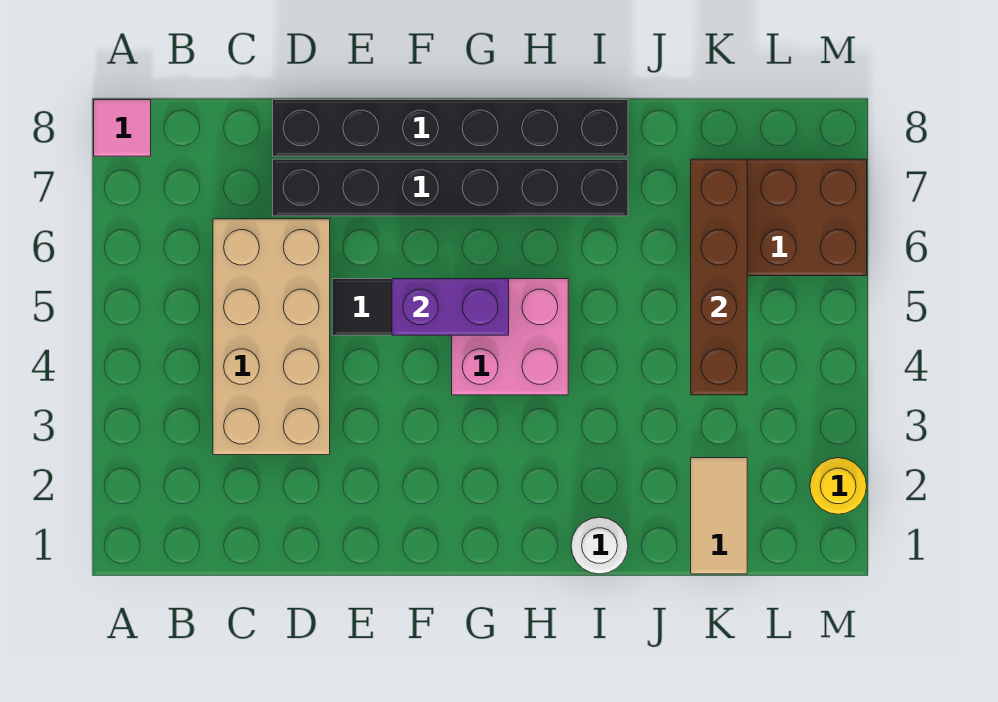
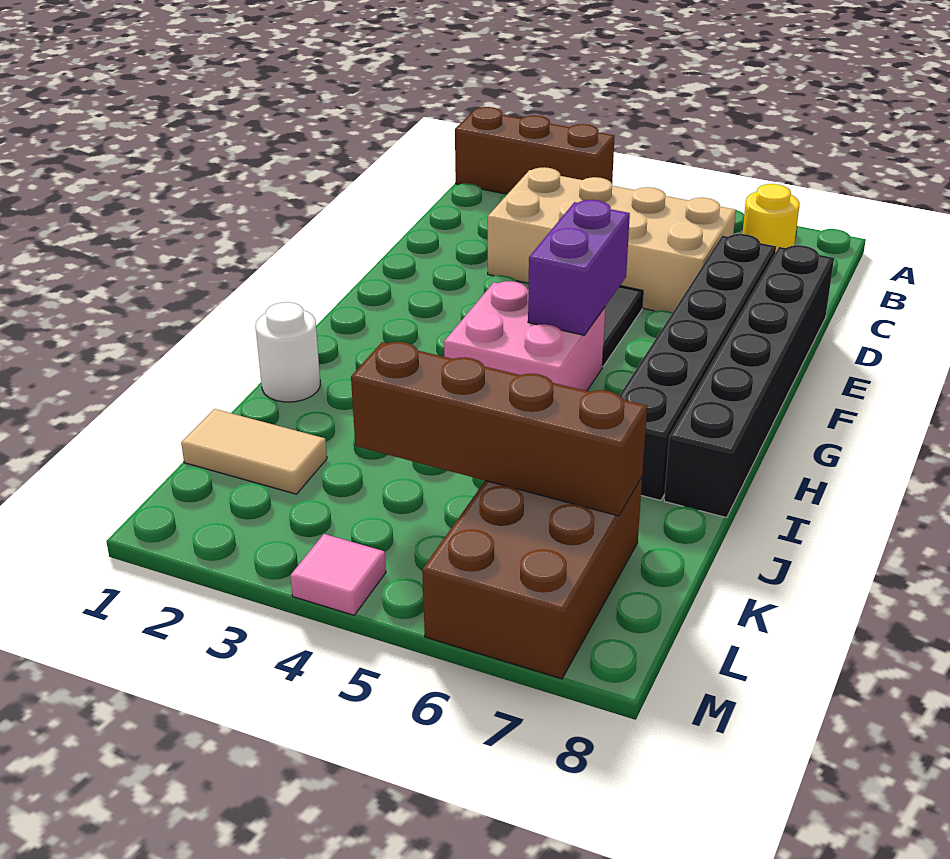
none -> brown 1x3 brick [455,107,615,194]
pink 1x1 tile [94,100,151,156] -> pink 1x1 tile moved to [290,534,386,615]
yellow 1x1 round brick [810,458,867,514] -> yellow 1x1 round brick moved to [742,184,800,251]

